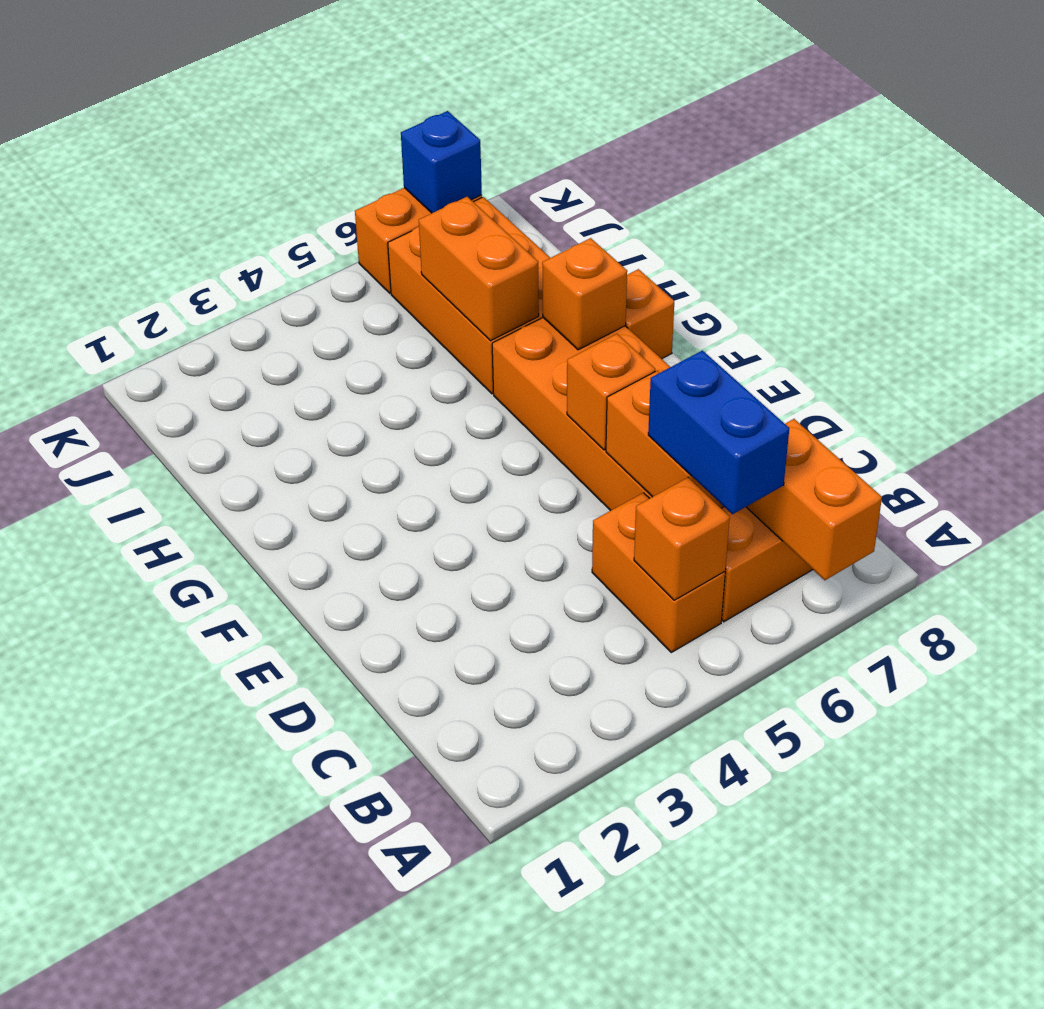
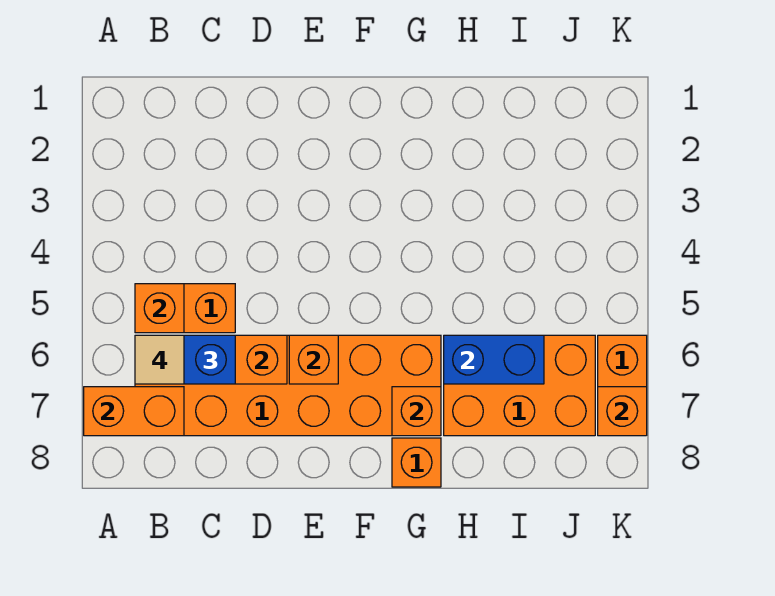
none -> tan 1x1 tile [135,335,184,384]
orange 1x2 brick [419,197,539,341] -> blue 1x2 brick [444,335,544,384]
blue 1x1 brick [401,111,482,213] -> orange 1x1 brick [598,387,647,436]

